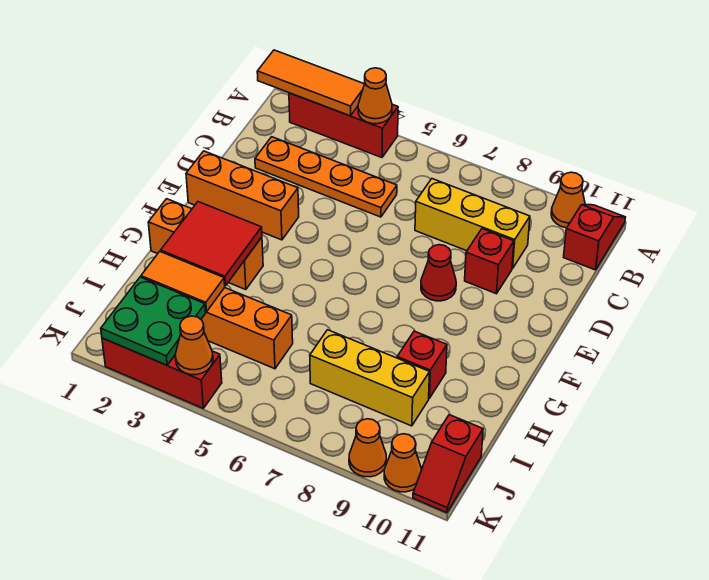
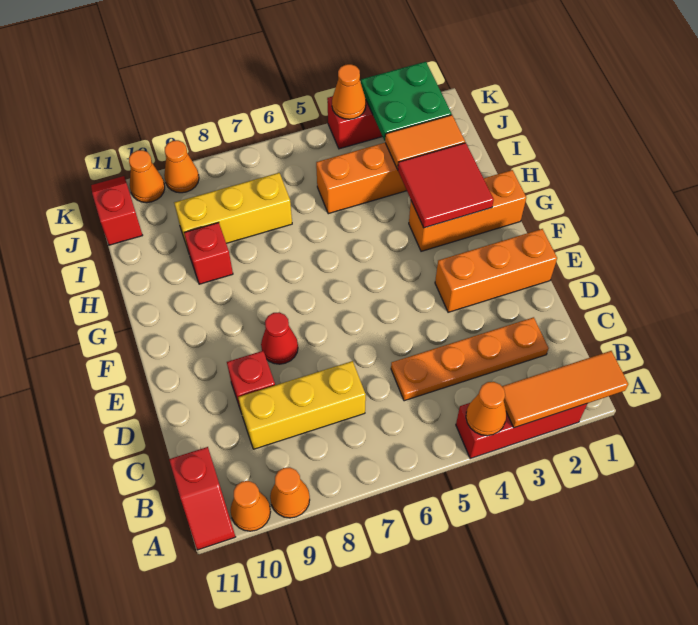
none -> orange 1x1 cone [270,467,310,518]

